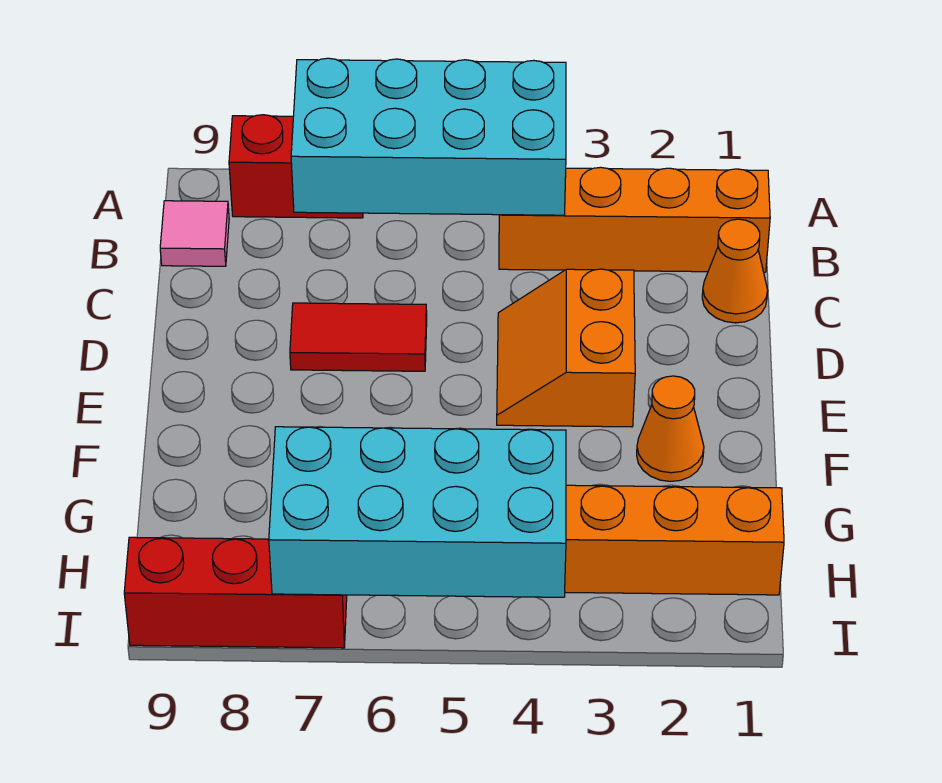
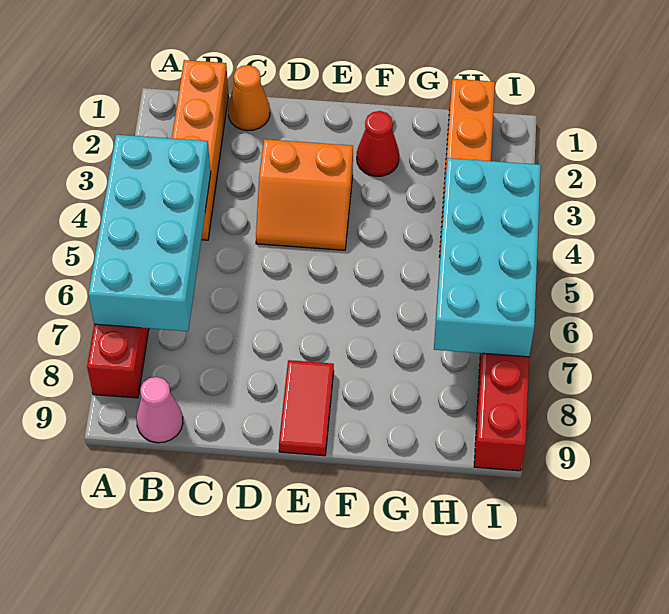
pink 1x1 tile [160,201,229,266] -> pink 1x1 cone [136,377,183,443]
red 1x2 tile [290,303,427,371] -> red 1x2 tile moved to [279,360,334,456]
orange 1x1 cone [637,376,704,481] -> red 1x1 cone [357,111,399,176]

